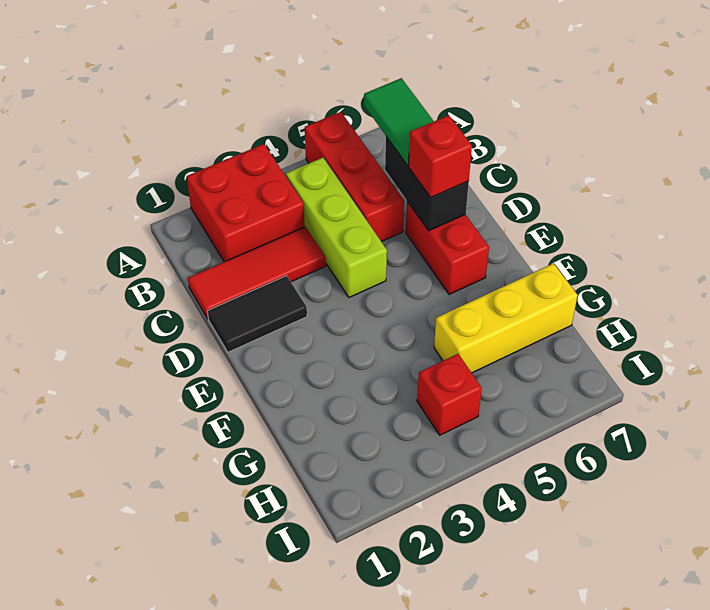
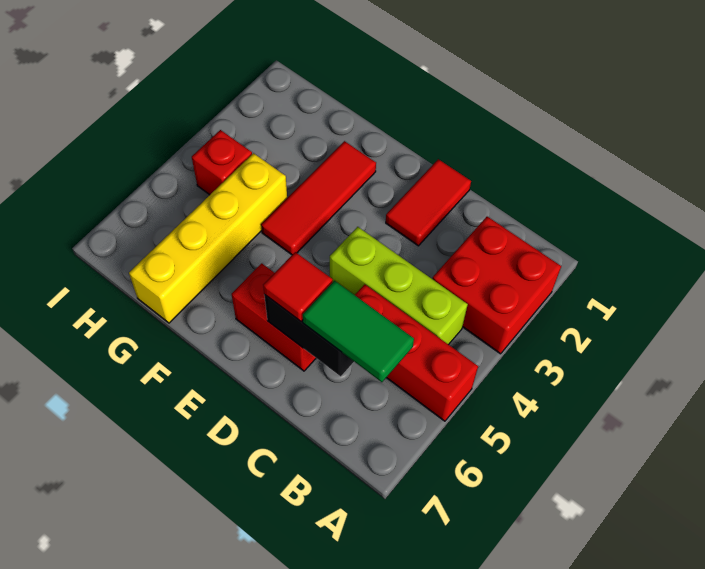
red 1x3 tile [188,227,326,318] -> red 1x3 tile moved to [261,141,376,255]
black 1x2 tile [208,276,307,352] -> red 1x2 tile [386,159,471,246]
red 1x1 brick [409,115,472,197] -> red 1x1 tile [263,252,333,321]
yellow 1x3 brick [434,263,578,373] -> yellow 1x4 brick [129,153,287,323]

